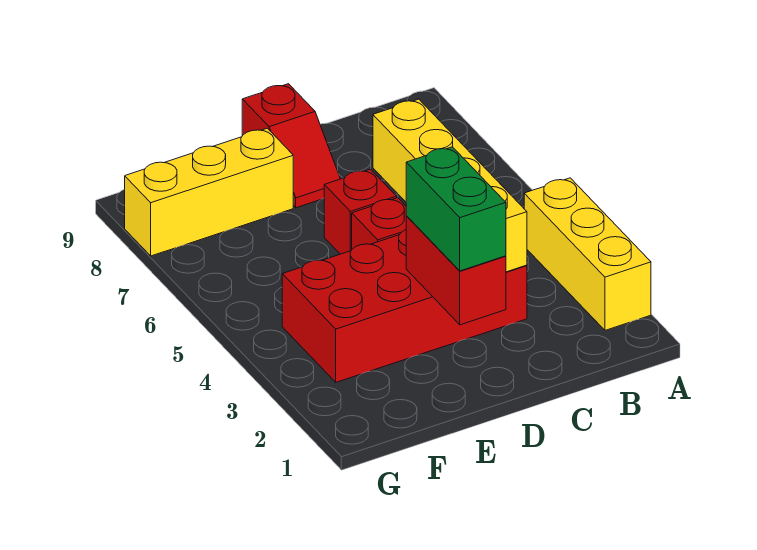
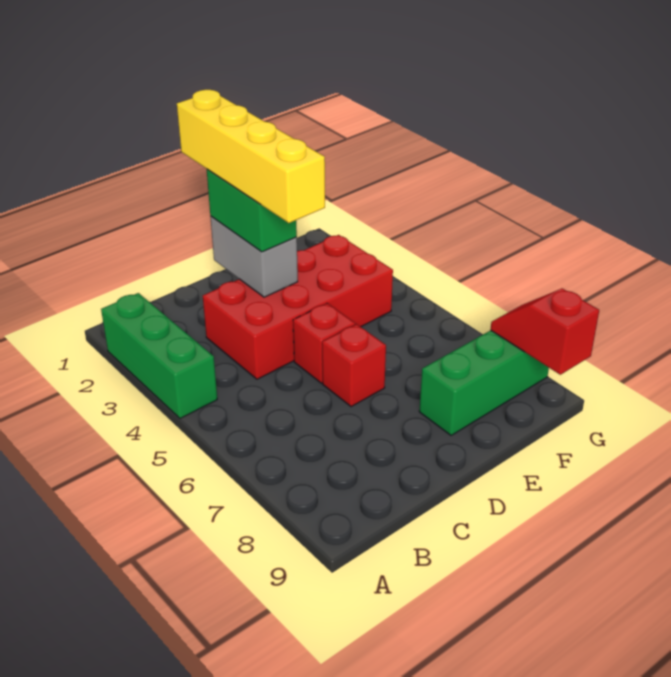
yellow 1x3 brick [524,178,651,330] -> green 1x3 brick [101,293,217,418]
yellow 1x4 brick [373,99,527,272] -> yellow 1x4 brick moved to [177,90,325,223]
red 1x2 brick [406,216,506,325] -> grey 1x2 brick [210,216,298,297]
red 1x2 slope [242,84,340,208] -> red 1x2 slope moved to [491,289,599,375]
yellow 1x3 brick [125,128,293,256] -> green 1x3 brick [419,330,549,435]

